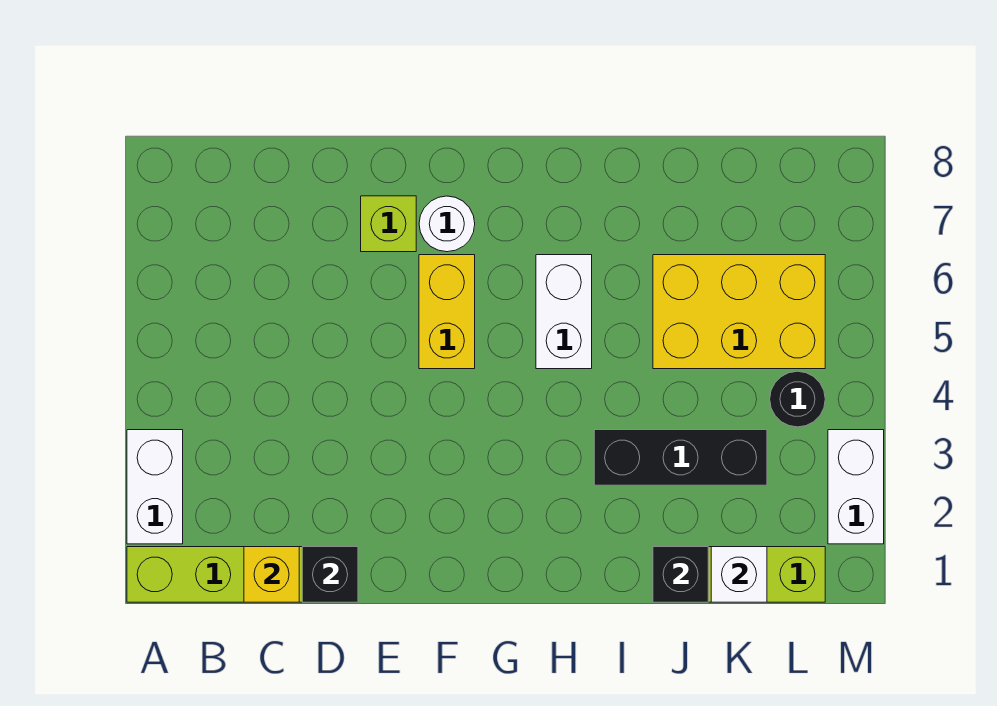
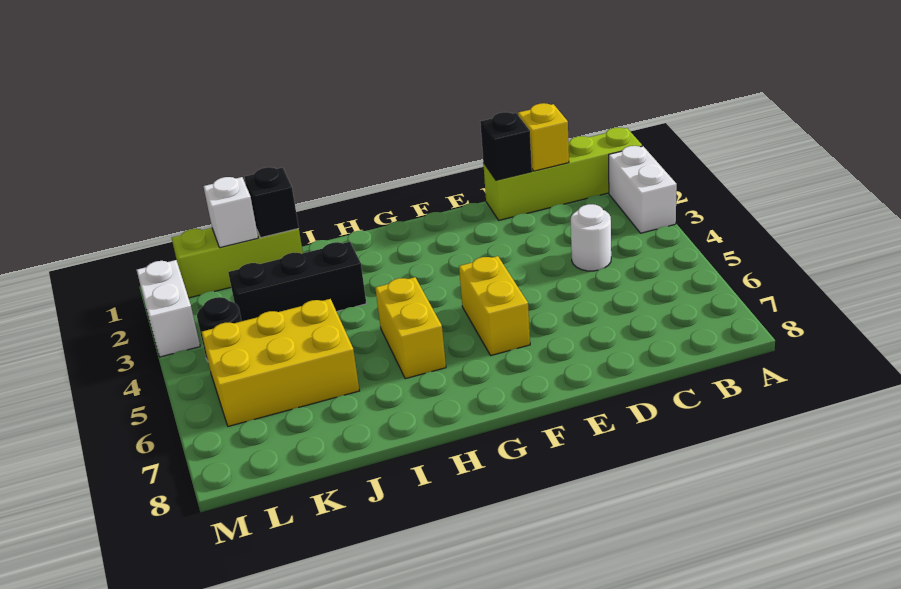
lime 1x1 brick [361,196,416,252] -> none
white 1x1 round brick [419,196,475,252] -> white 1x1 round brick moved to [571,204,611,271]
white 1x2 brick [536,255,592,369] -> yellow 1x2 brick [375,277,446,379]

